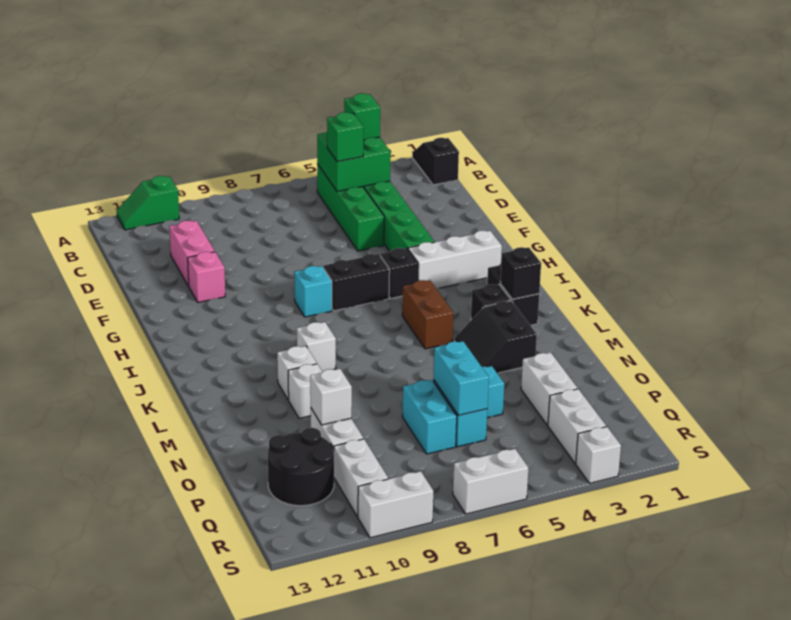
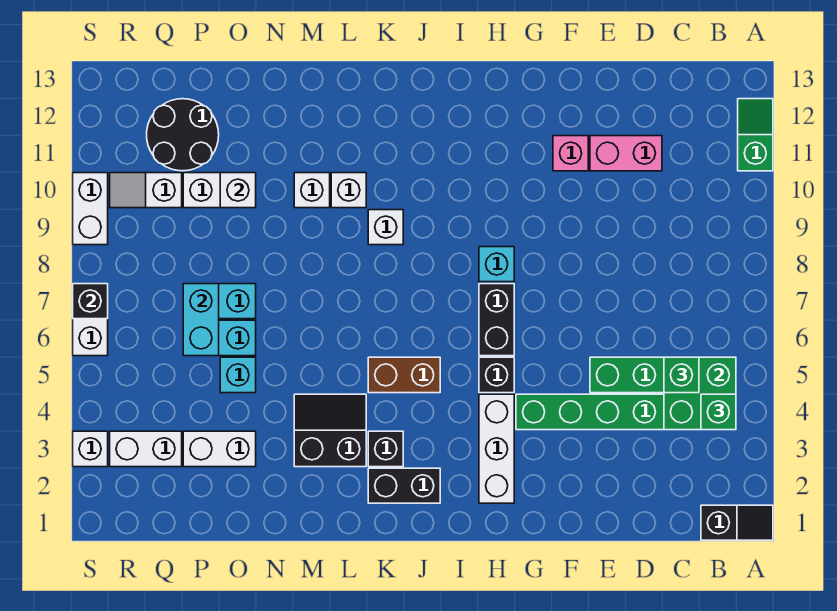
black 1x1 brick [500,247,541,299] -> black 1x1 brick moved to [73,284,108,319]
cyan 1x2 brick [433,341,489,415] -> cyan 1x2 brick turned to [183,284,219,356]
white 1x2 brick [334,439,388,517] -> white 1x2 slope [110,173,182,208]

